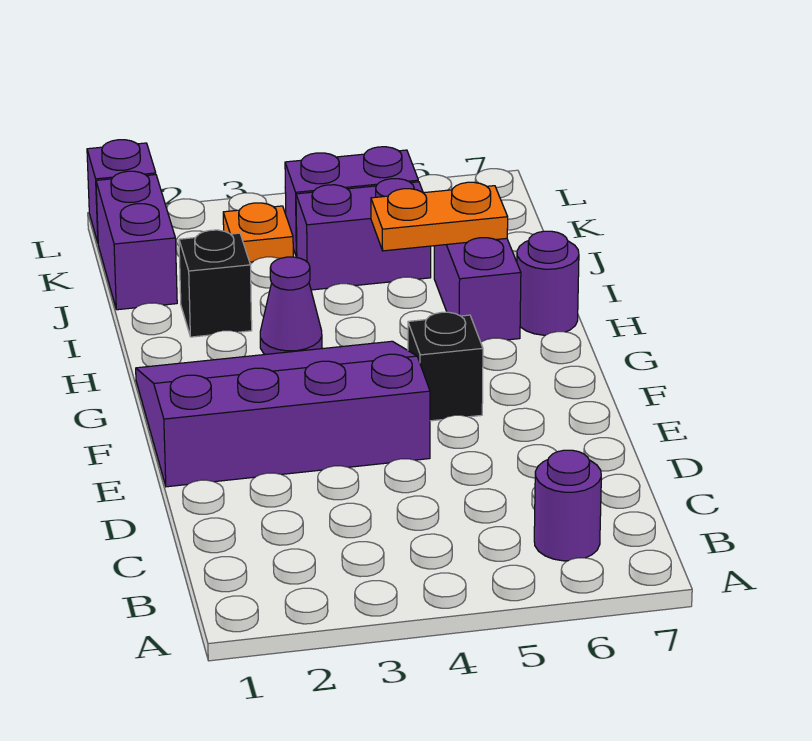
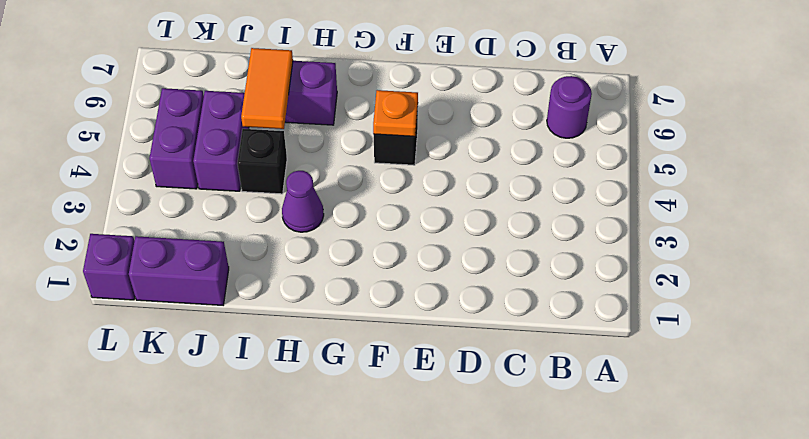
purple 3x4 slope [136,341,430,487] -> none
purple 1x1 round brick [517,231,579,335] -> none
black 1x1 brick [179,230,252,337] -> black 1x1 brick moved to [237,129,287,194]
orange 1x2 plate [371,182,508,251] -> orange 1x2 tile [241,48,293,129]
orange 1x1 plate [223,203,293,262] -> orange 1x1 plate moved to [373,90,418,136]

